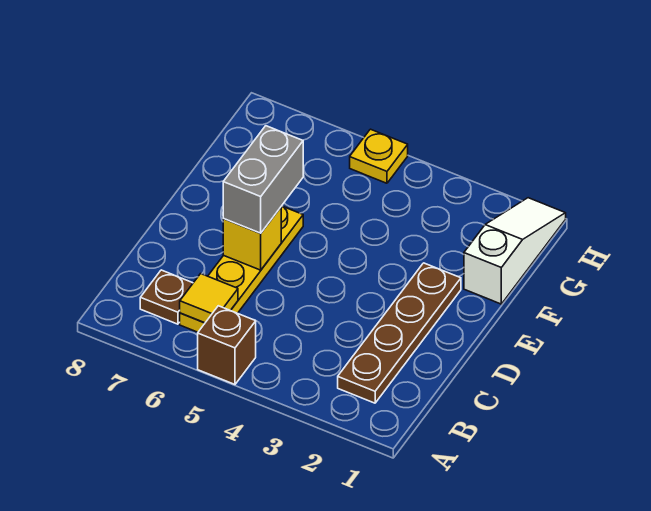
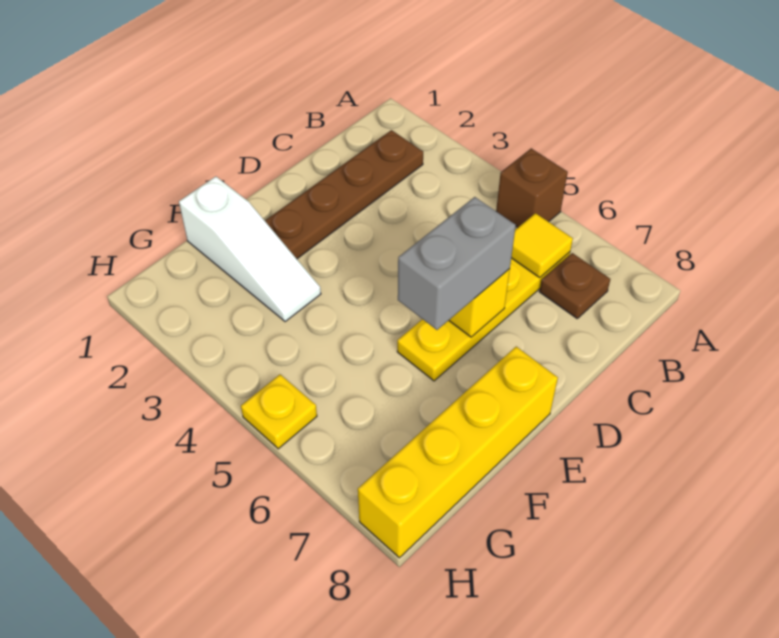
none -> yellow 1x4 brick [358,347,558,558]
white 1x3 slope [464,198,566,304] -> white 1x3 slope turned to [179,176,321,322]

